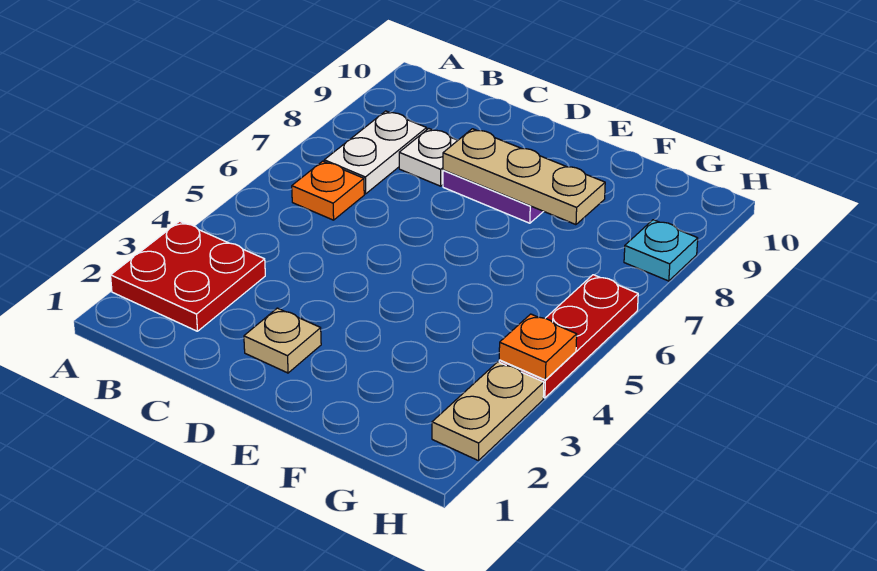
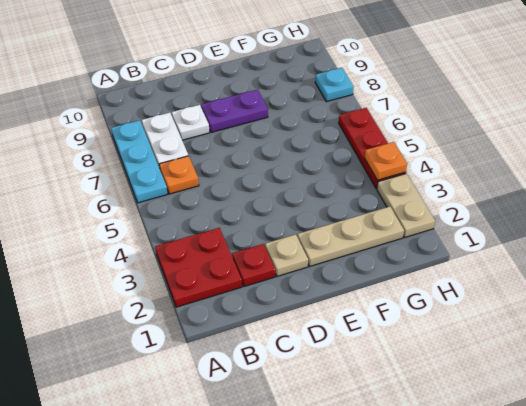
none -> cyan 1x3 plate [111,120,167,203]
none -> red 1x1 plate [232,244,275,286]
tan 1x3 plate [443,129,605,225] -> tan 1x3 plate moved to [297,207,404,267]

